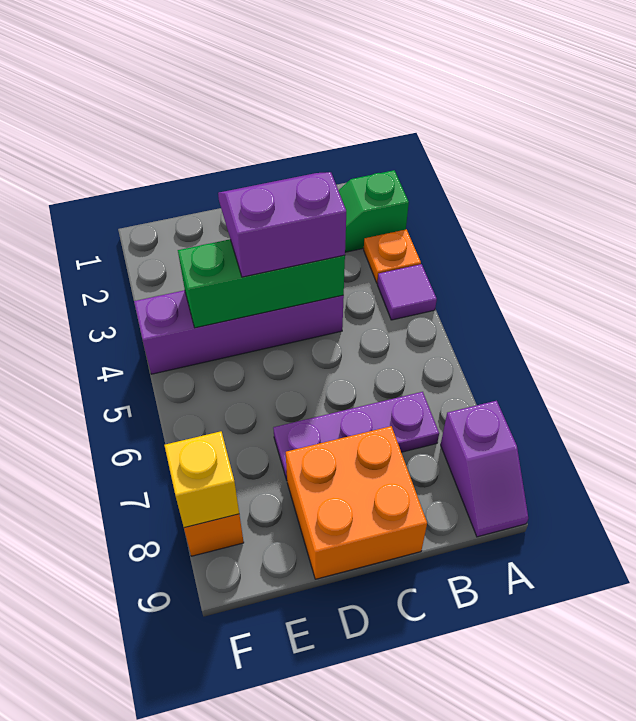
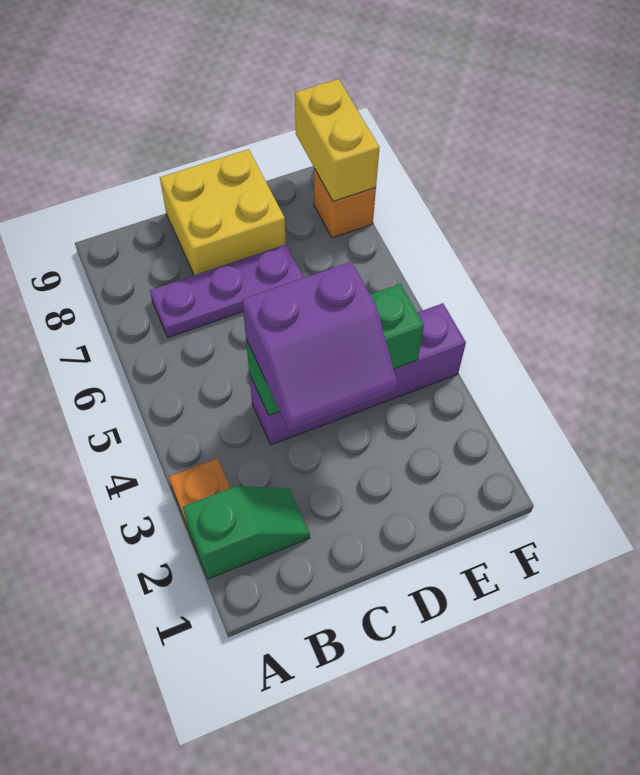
purple 1x1 tile [377,264,437,320] -> none
purple 1x2 slope [441,401,528,537] -> none
orange 2x2 brick [286,426,427,579] -> yellow 2x2 brick [160,149,286,275]
yellow 1x1 brick [164,431,239,528] -> yellow 1x2 brick [295,79,380,202]

